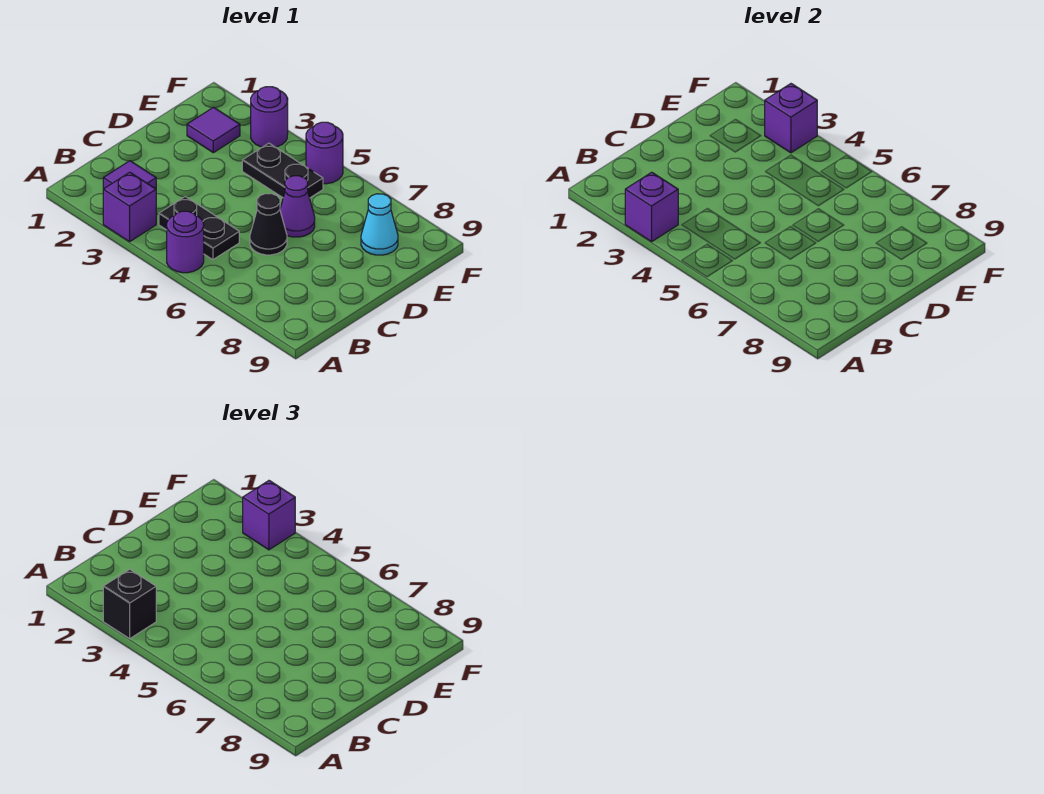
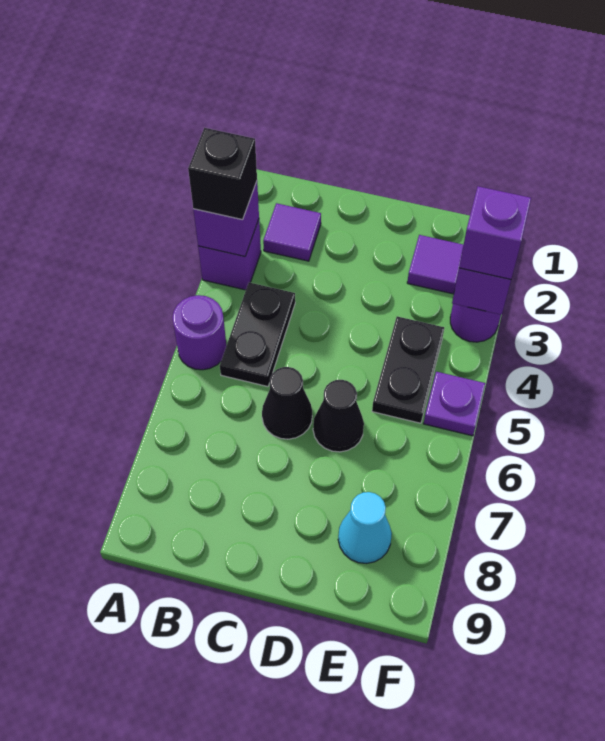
purple 1x1 cone [280,176,315,237] -> black 1x1 cone [313,380,364,452]
purple 1x1 round brick [306,122,343,184] -> purple 1x1 plate [424,372,485,436]

